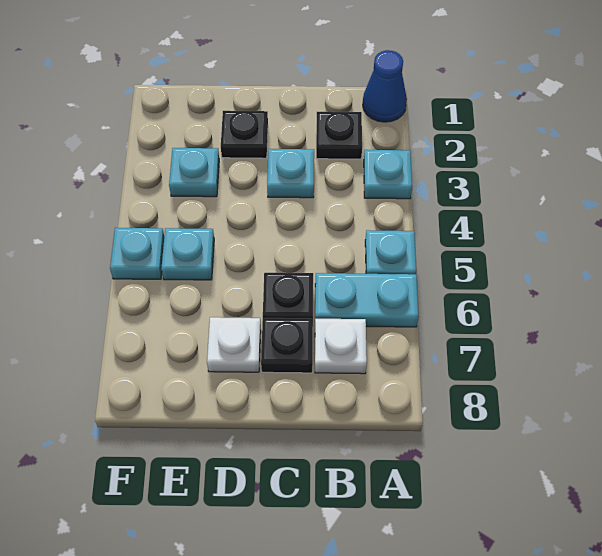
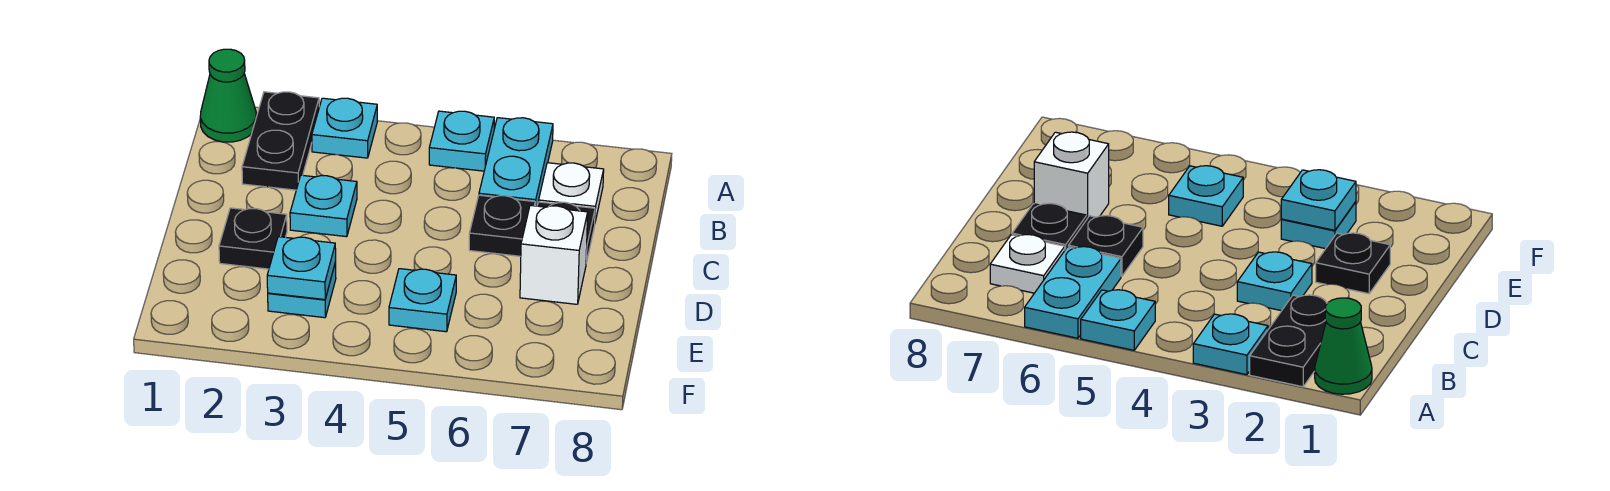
blue 1x1 cone [363,50,407,122] -> green 1x1 cone [200,49,256,142]
black 1x1 plate [316,112,362,159] -> black 1x2 plate [242,92,319,190]
white 1x1 plate [207,317,261,372] -> white 1x1 brick [520,205,588,304]
cyan 1x1 plate [110,228,164,279] -> cyan 1x1 plate moved to [267,237,336,300]

